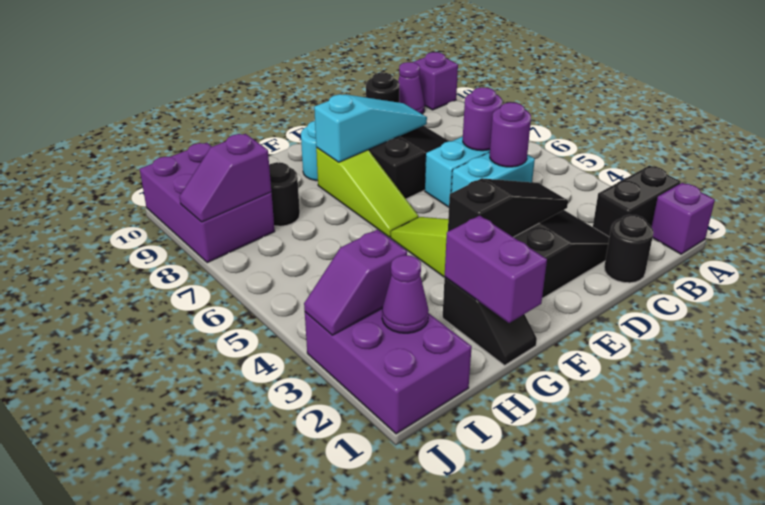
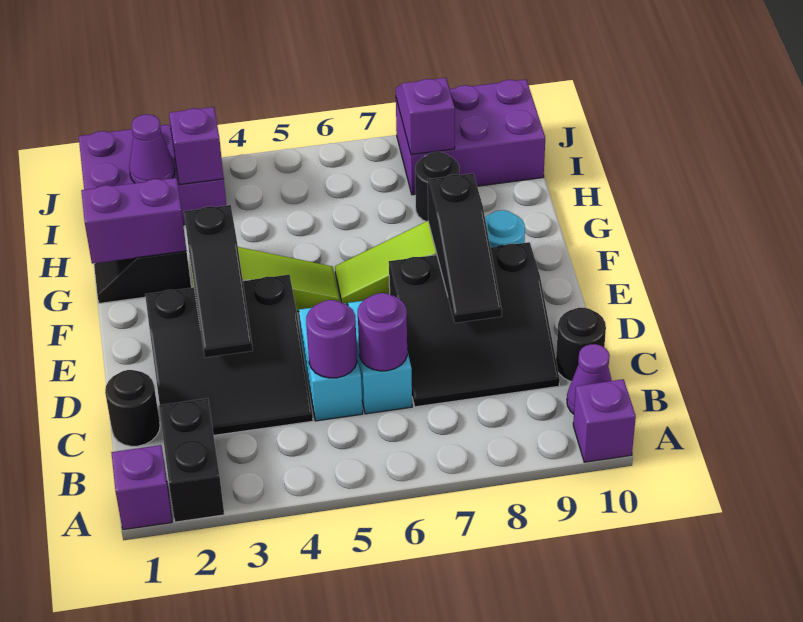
cyan 1x3 slope [314,94,427,162] -> black 1x3 slope [428,173,502,323]

